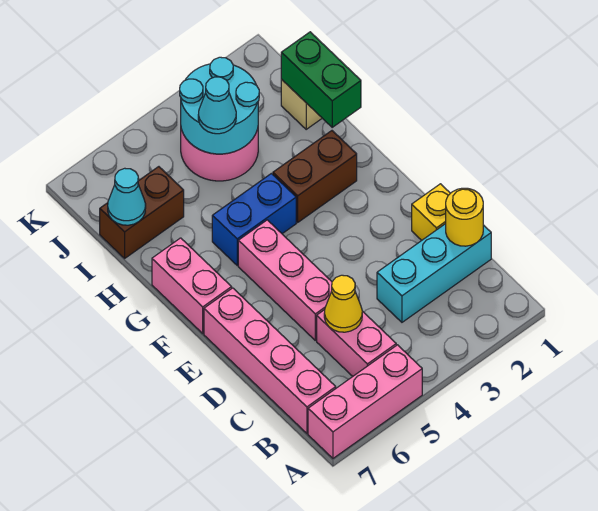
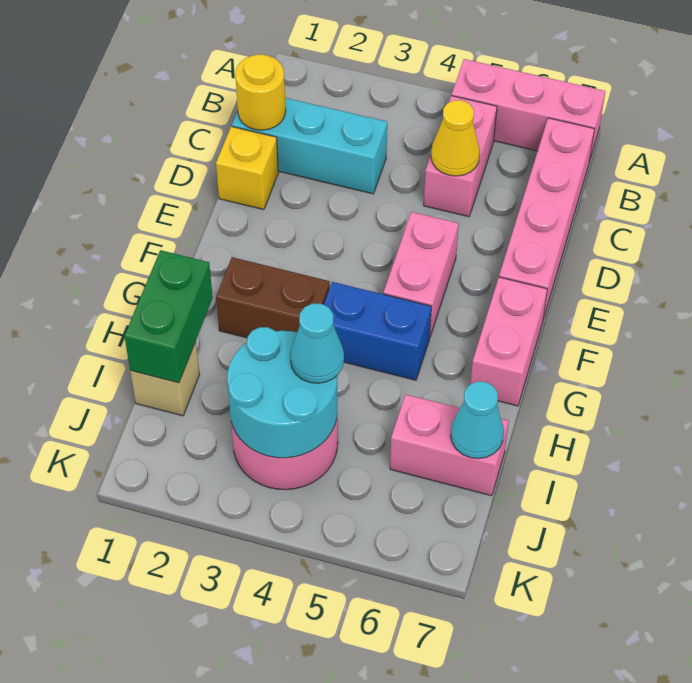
pink 1x3 brick [238,220,332,340] -> pink 1x2 brick [383,212,459,336]
brown 1x2 brick [100,167,184,258] -> pink 1x2 brick [390,394,509,496]

